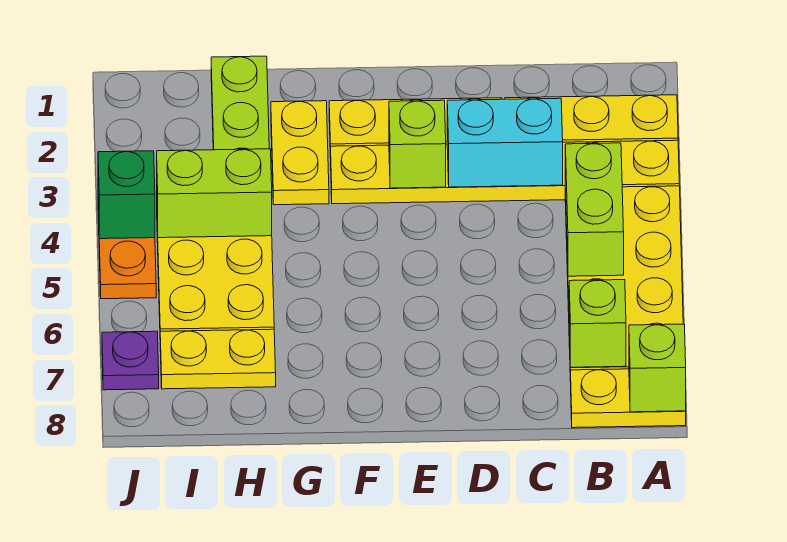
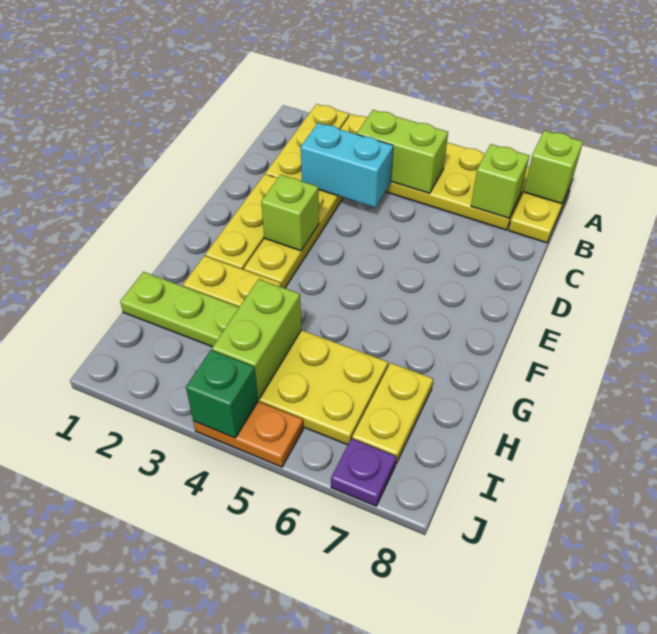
cyan 1x2 brick [447,98,563,187] -> cyan 1x2 brick turned to [301,123,393,208]

